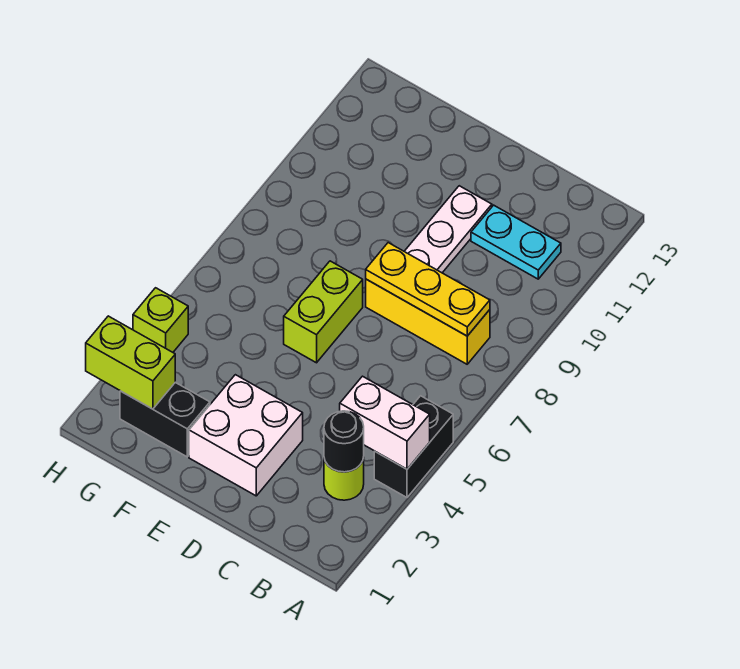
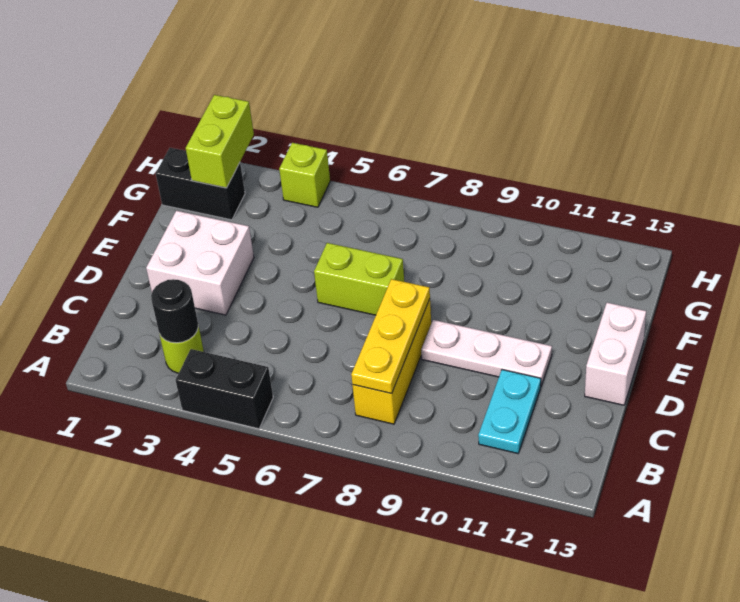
white 1x2 brick [340,376,430,469] -> white 1x2 brick moved to [585,303,646,405]
black 1x2 brick [120,382,210,457] -> black 1x2 brick turned to [156,148,245,220]

